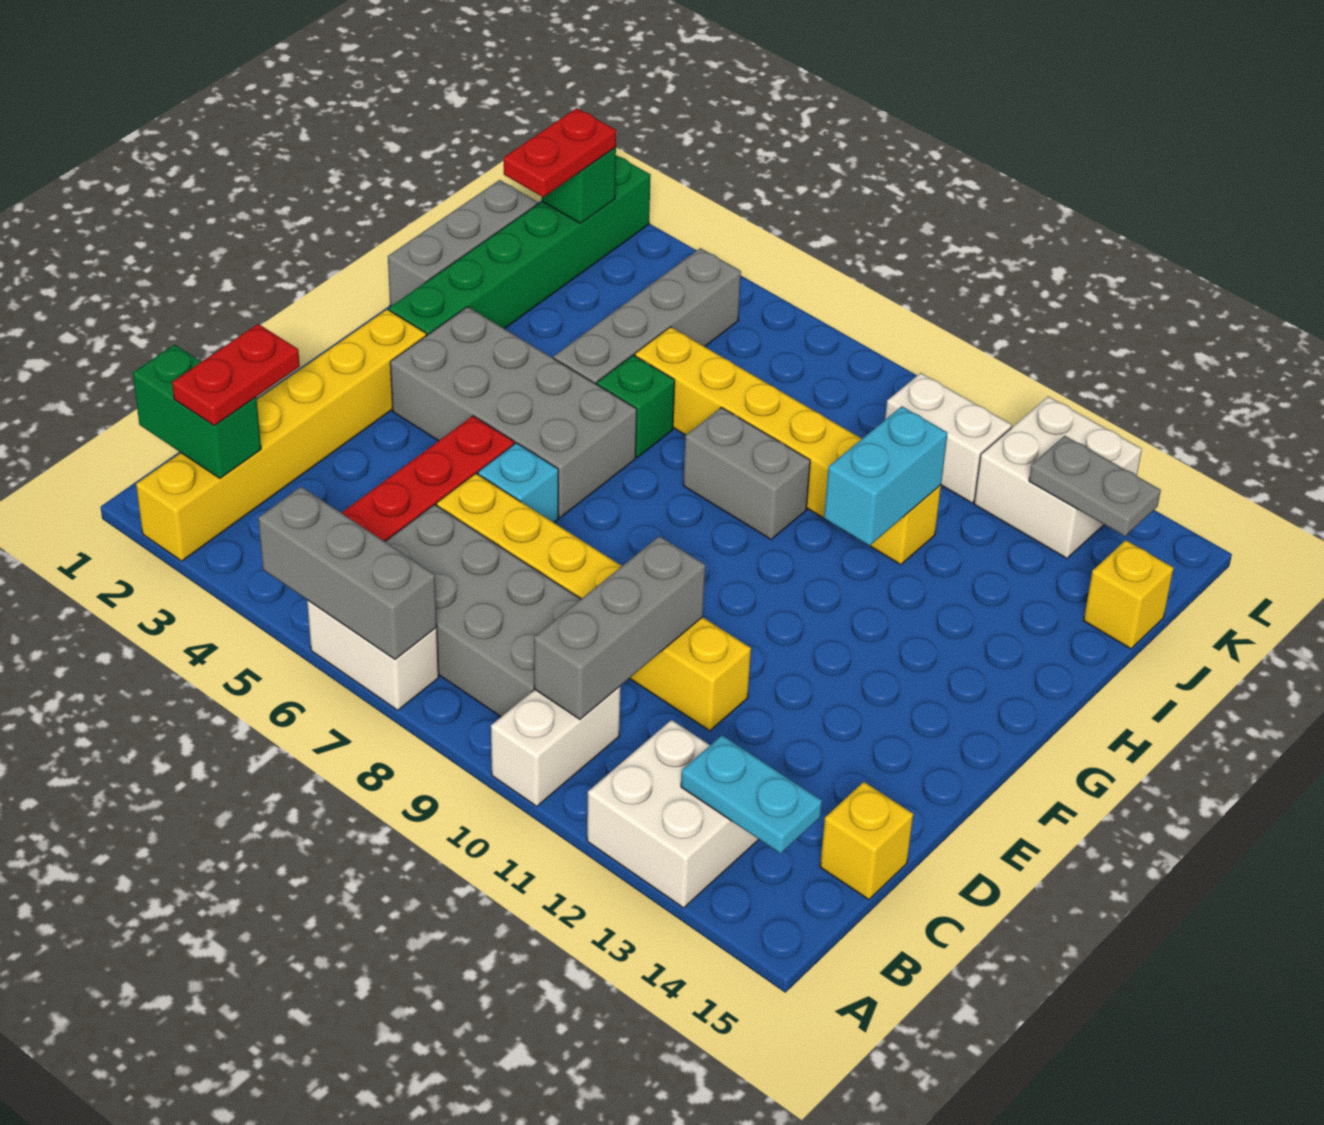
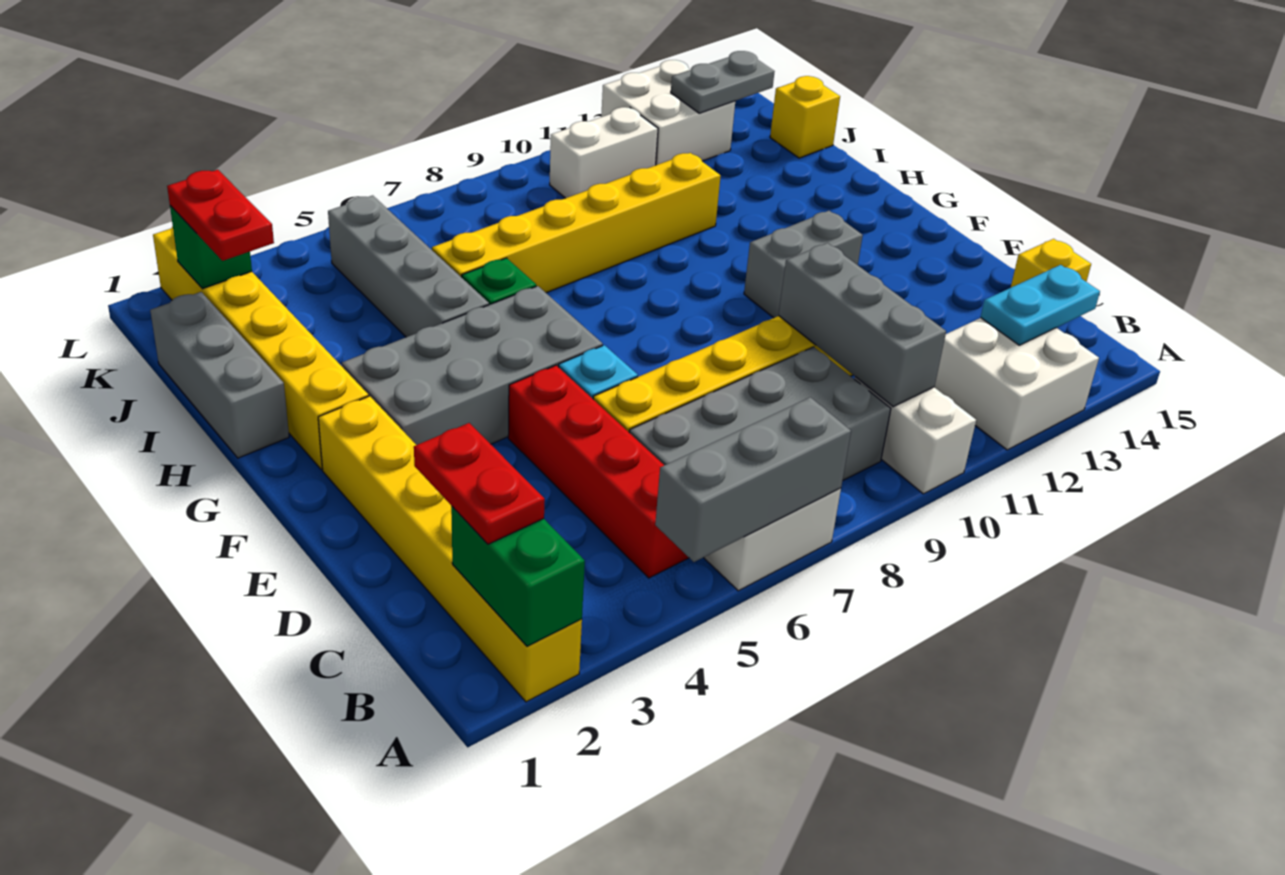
green 1x2 brick [133,345,261,478] -> green 1x2 brick turned to [451,506,585,646]
green 1x6 brick [389,155,651,336] -> yellow 1x6 brick [153,226,368,470]
grey 1x2 brick [683,407,810,539] -> grey 1x2 brick moved to [744,211,863,318]
cyan 1x2 brick [824,406,948,546] -> none

